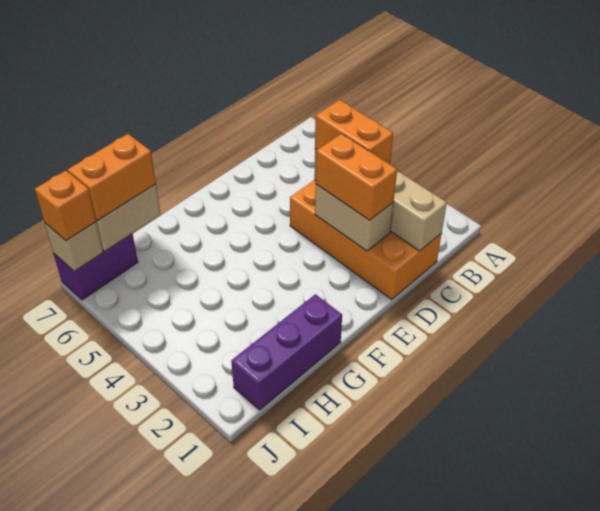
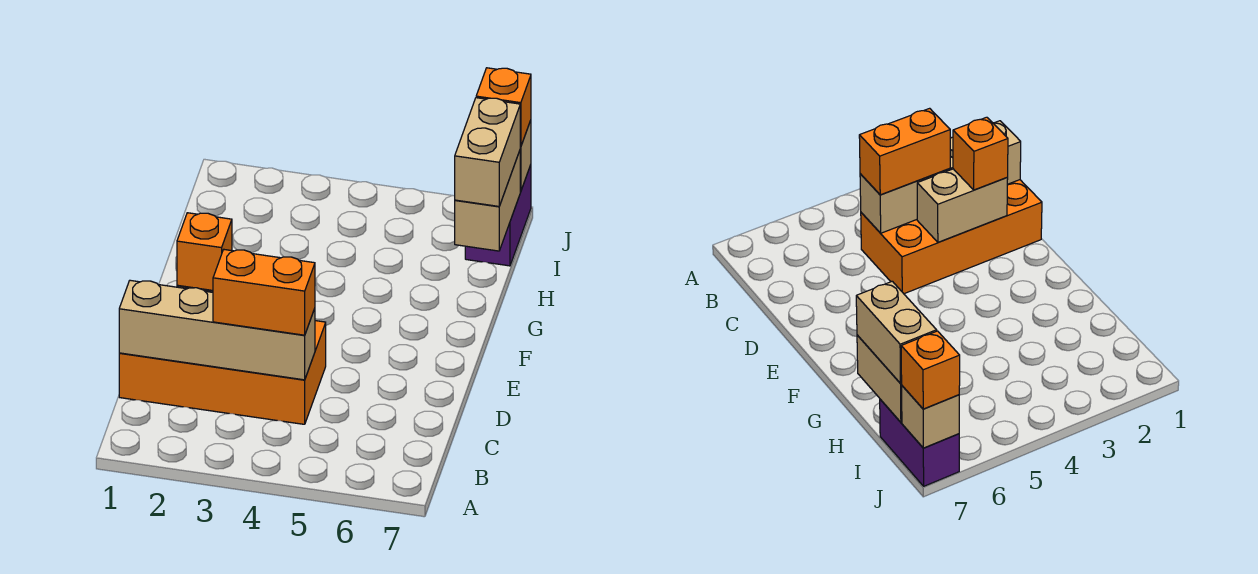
orange 1x2 brick [316,134,397,220] -> orange 1x1 brick [177,213,232,290]
purple 1x3 brick [231,294,342,410] -> none
orange 1x2 brick [68,134,156,221] -> tan 1x2 brick [455,98,520,206]

